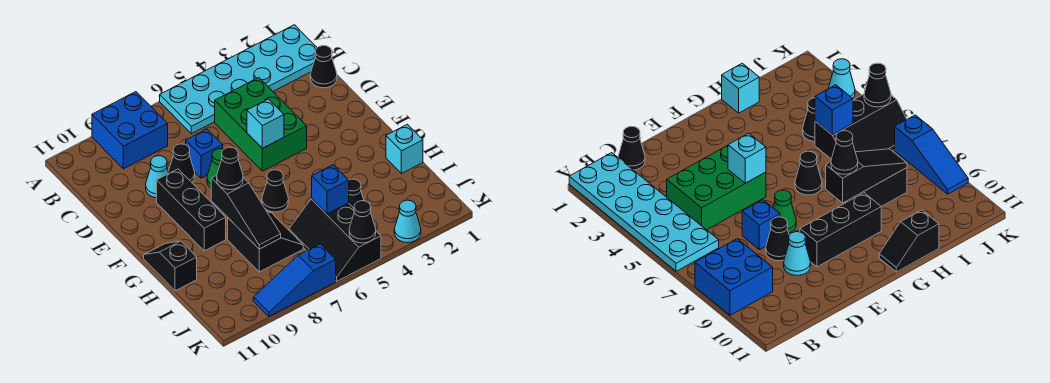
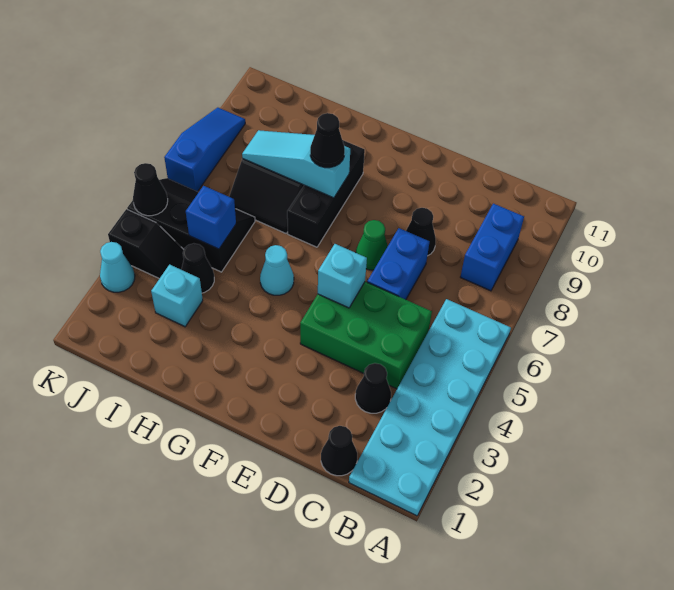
blue 2x2 brick [92,92,168,169] -> blue 1x2 brick [461,204,524,291]
blue 1x1 brick [186,129,223,178] -> blue 1x2 brick [367,228,430,300]
cyan 1x1 cone [146,156,169,198] -> cyan 1x1 cone moved to [260,245,294,295]
black 1x3 brick [157,169,226,251] -> black 1x3 brick turned to [287,140,365,247]
black 1x1 cone [262,170,288,212] -> black 1x1 cone moved to [355,363,391,413]
black 1x3 slope [211,175,281,249] -> cyan 1x3 slope [242,130,350,198]
black 1x2 slope [144,241,197,291] -> black 1x2 slope moved to [108,209,184,279]
cyan 1x1 brick [386,124,423,173] -> cyan 1x1 brick moved to [151,265,203,327]

